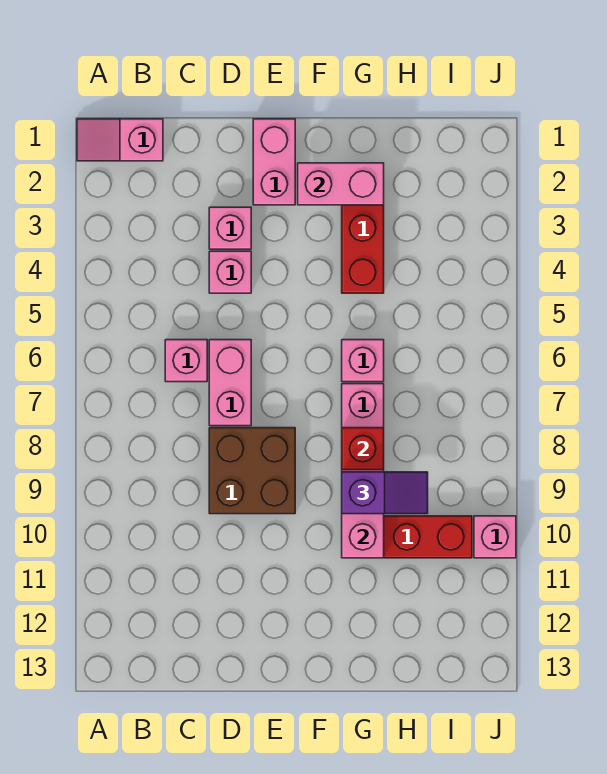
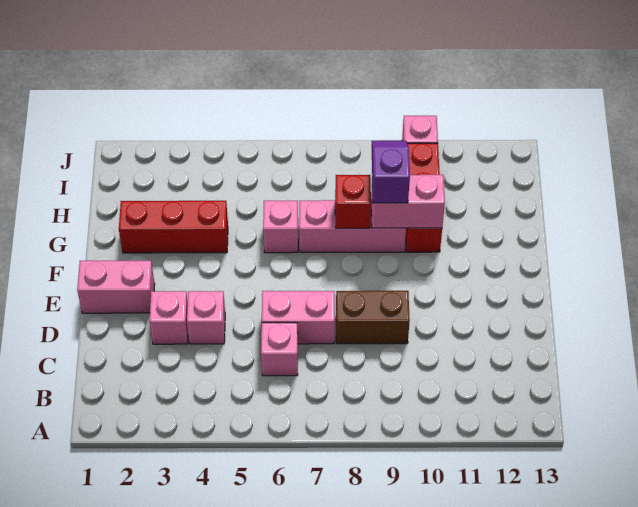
pink 1x2 slope [77,119,163,161] -> none
brown 2x2 brick [209,428,295,514] -> brown 1x2 brick [336,291,410,344]
pink 1x2 brick [298,163,384,205] -> none

